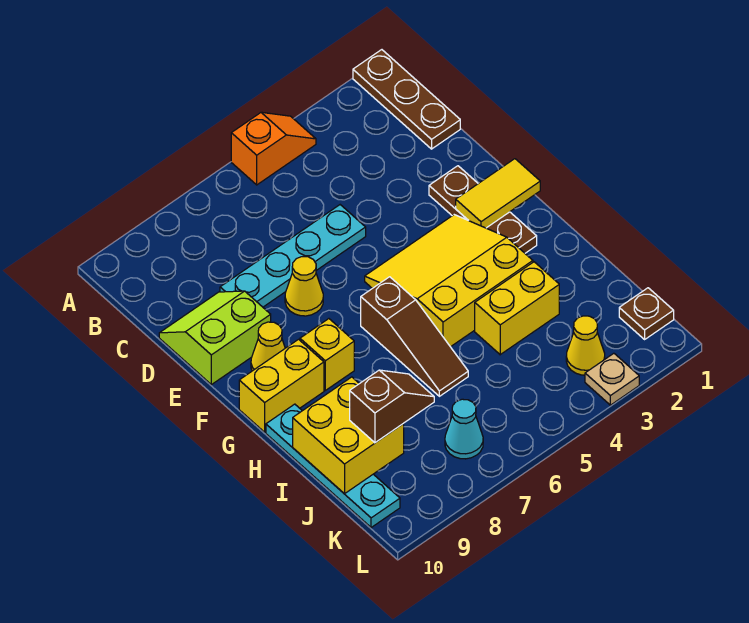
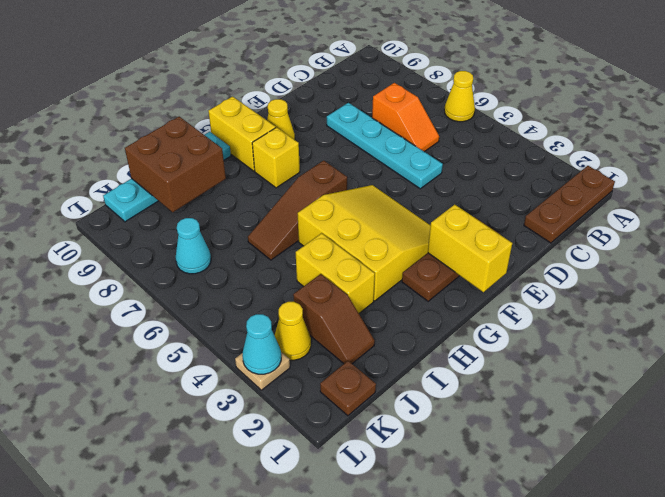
orange 1x2 slope [231,112,316,185] -> orange 1x2 slope moved to [372,83,439,152]
lime 2x2 slope [159,291,271,385] -> none
yellow 1x1 cone [285,257,323,316] -> yellow 1x1 cone moved to [444,71,475,122]
yellow 1x2 tile [456,159,540,228] -> yellow 1x2 brick [428,205,512,292]
yellow 2x2 brick [293,377,404,494] -> brown 2x2 brick [125,117,226,212]
brown 1x2 slope [350,370,434,443] -> brown 1x2 slope moved to [293,274,375,364]
none -> cyan 1x1 cone [242,314,281,374]

